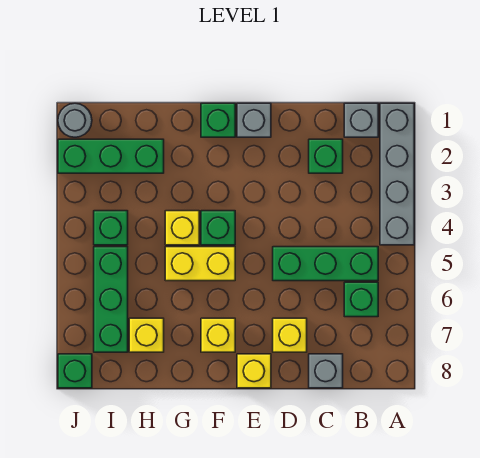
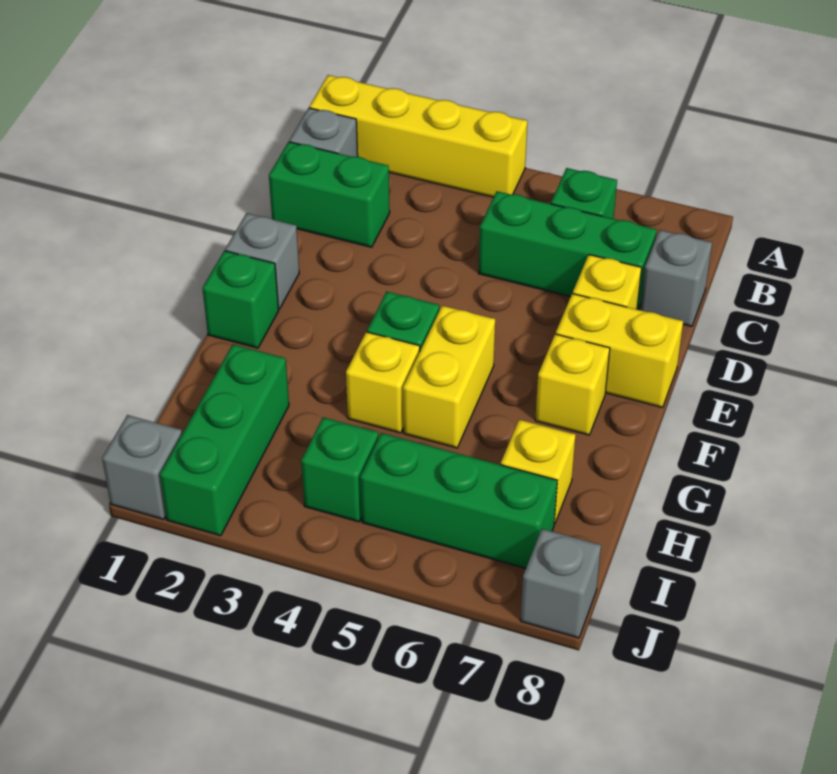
grey 1x4 brick [380,103,414,245] -> yellow 1x4 brick [309,75,527,197]
green 1x3 brick [273,247,378,281] -> green 1x3 brick turned to [479,191,657,310]
green 1x1 brick [309,139,343,173] -> green 1x2 brick [269,142,390,247]
yellow 1x1 brick [237,354,271,388] -> yellow 1x2 brick [556,294,683,408]
grey 1x1 round brick [58,103,92,137] -> grey 1x1 brick [102,415,182,519]
green 1x1 brick [58,354,92,388] -> grey 1x1 brick [520,529,601,638]

